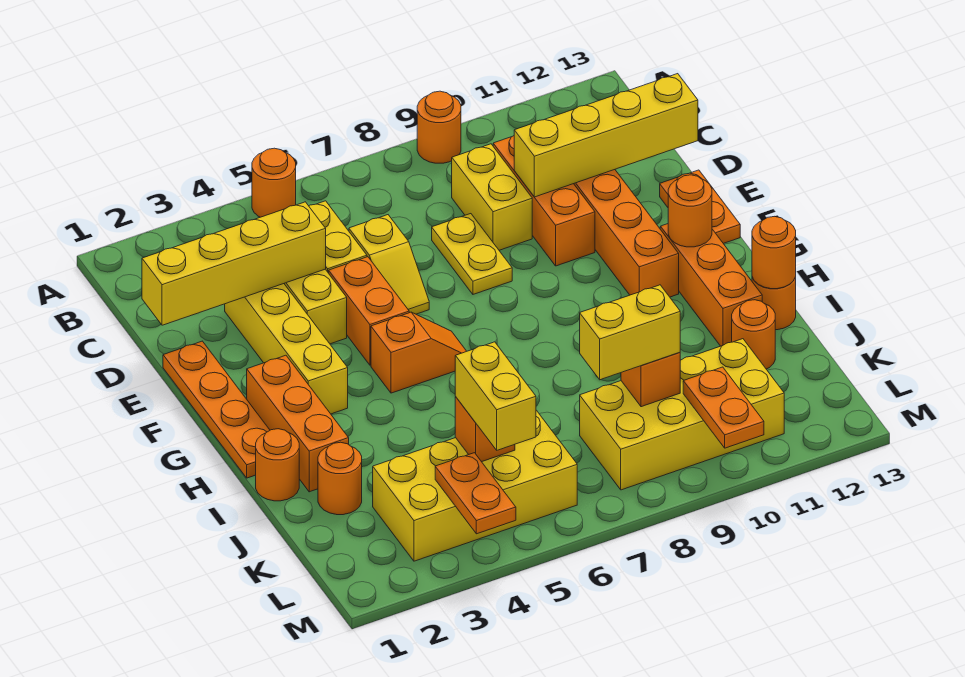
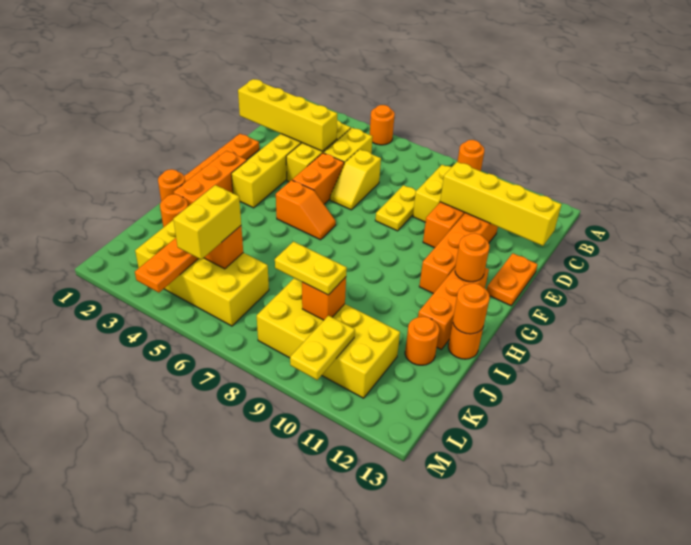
yellow 1x2 brick [580,285,680,380] -> yellow 1x2 plate [275,241,347,295]
orange 1x2 plate [683,367,764,448] -> yellow 1x2 plate [290,316,355,380]

